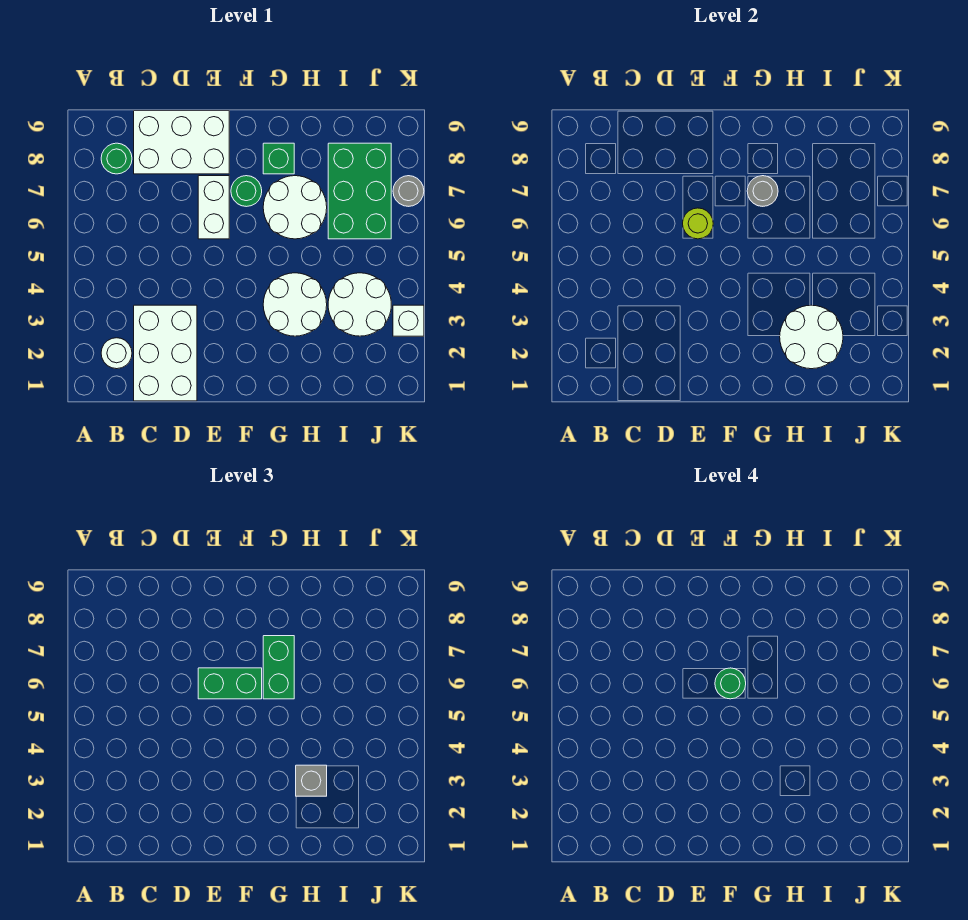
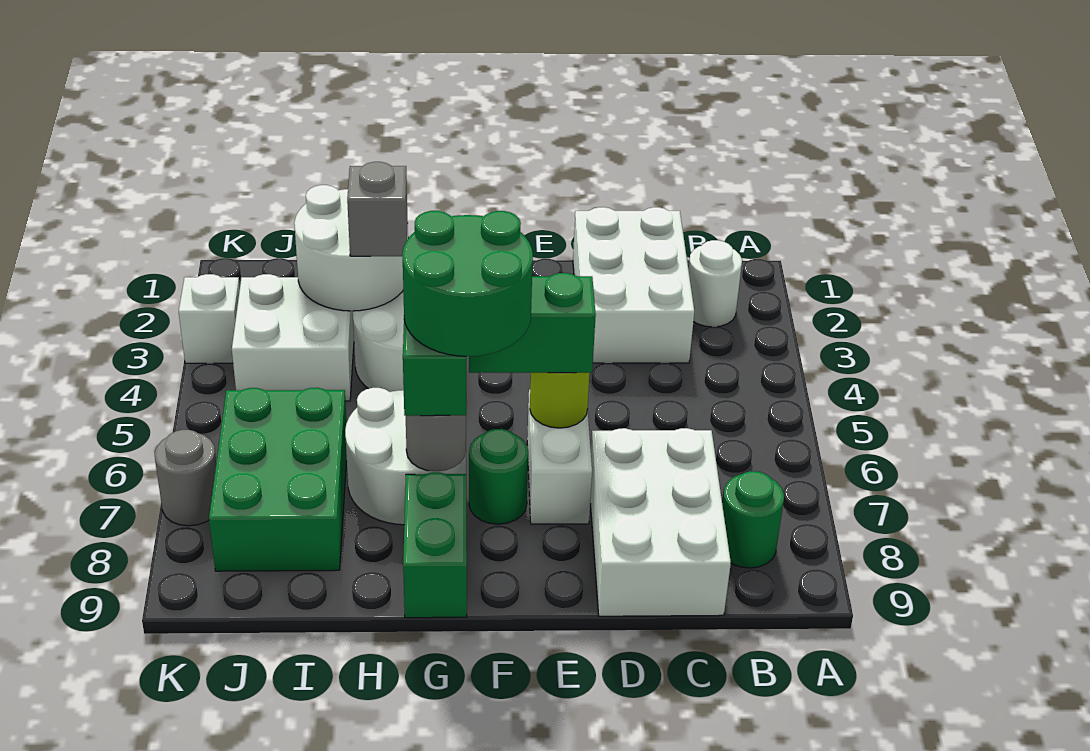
white 2x3 brick [134,111,229,174] -> white 2x3 brick turned to [590,428,731,616]
green 1x1 round brick [715,668,746,699] -> green 2x2 round brick [402,211,533,356]
green 1x1 brick [263,143,294,174] -> green 1x2 brick [403,472,467,618]
white 2x2 round brick [328,273,391,336] -> white 2x2 brick [232,274,354,401]

